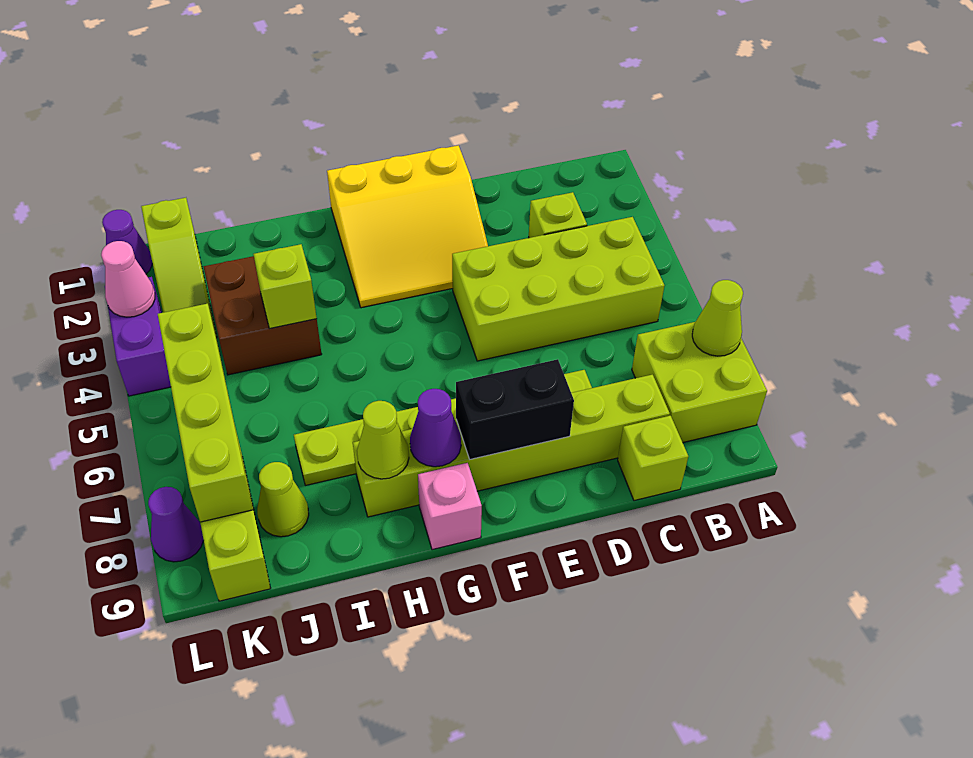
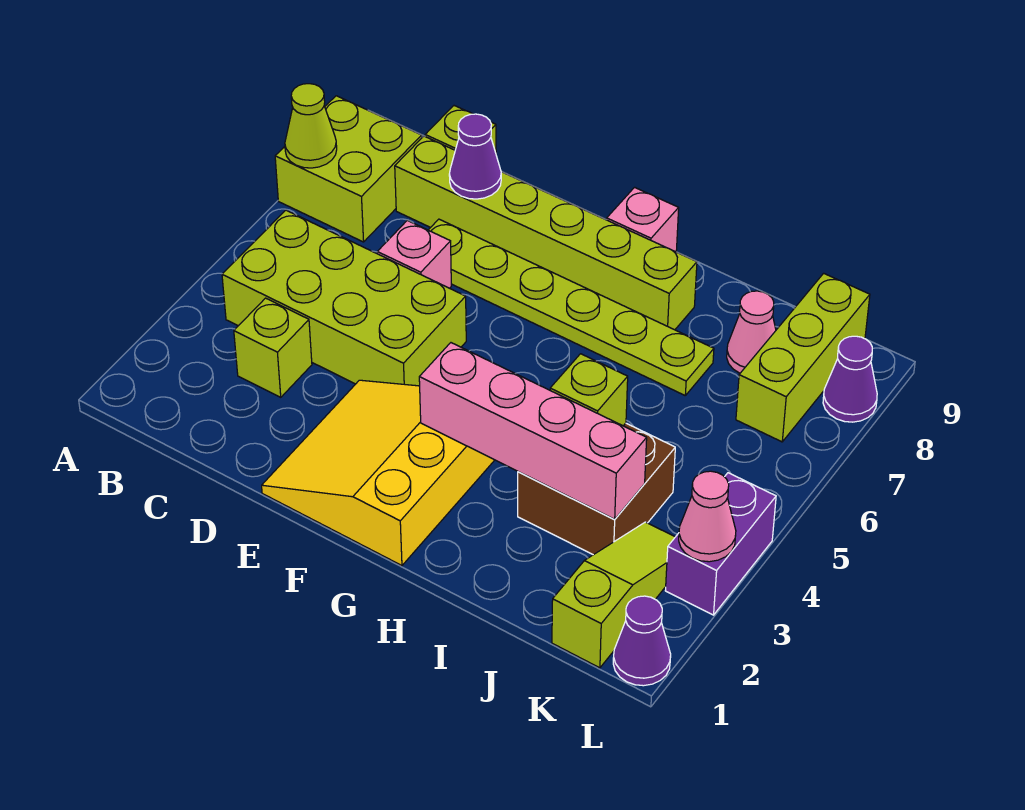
none -> pink 1x1 brick [377,220,451,288]
yellow 3x3 slope [327,146,488,308] -> yellow 3x3 slope turned to [262,380,494,566]
black 1x2 brick [456,359,574,459] -> none
none -> pink 1x4 brick [419,343,647,519]
purple 1x1 cone [410,389,461,467] -> purple 1x1 cone moved to [449,114,501,199]
lime 1x1 cone [357,401,409,479] -> none
lime 1x1 cone [257,462,309,537] -> pink 1x1 cone [727,291,776,373]
lime 1x4 brick [158,304,253,522] -> none

